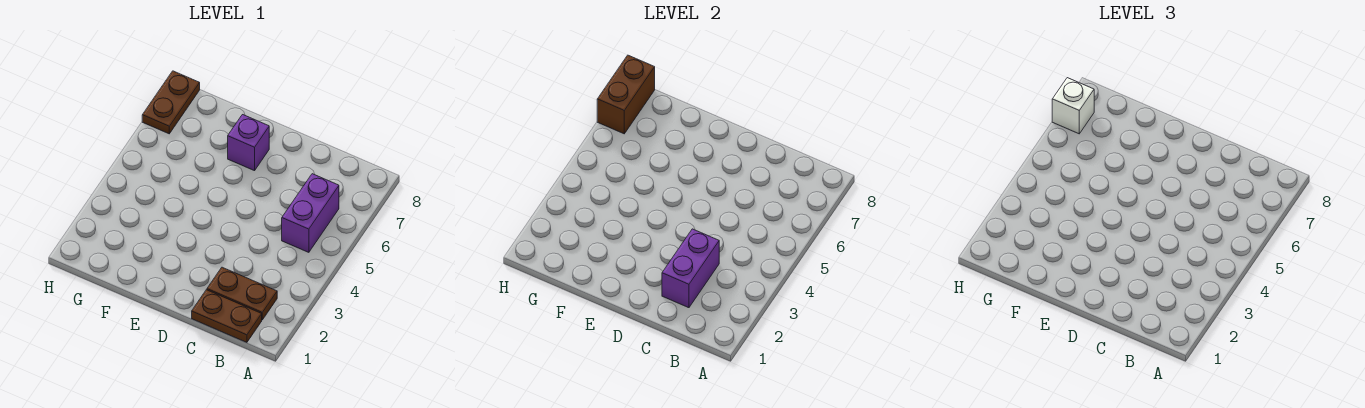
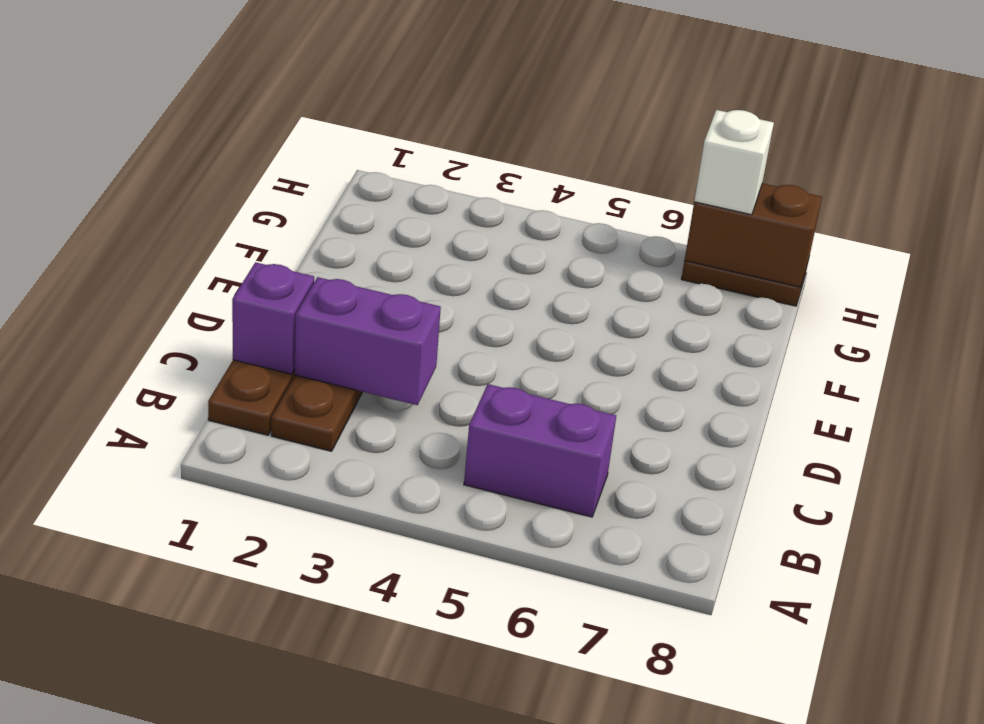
purple 1x1 brick [228,115,269,171] -> purple 1x1 brick moved to [232,262,314,374]

